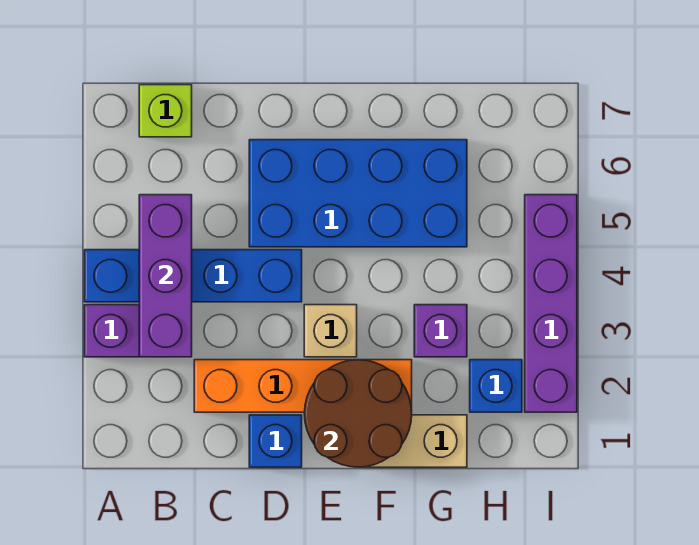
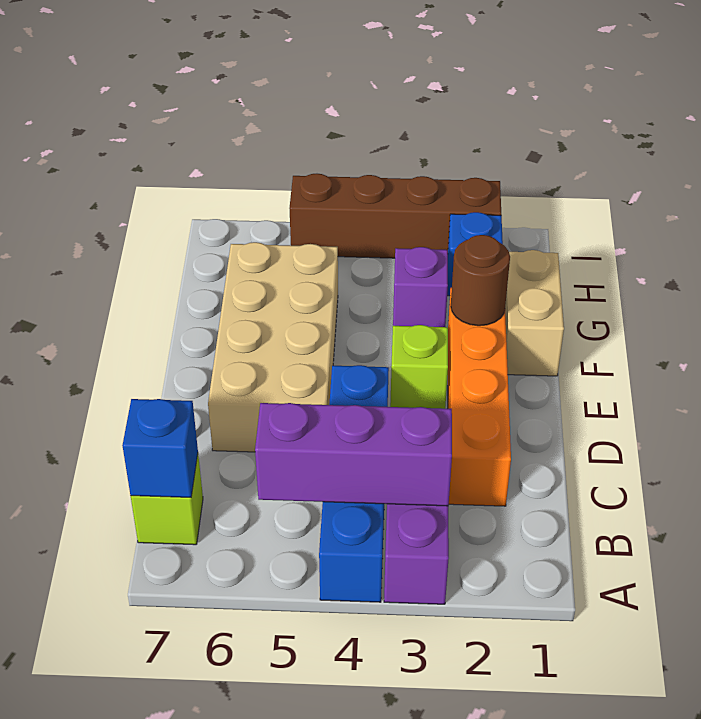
blue 1x1 brick [249,415,302,467] -> blue 1x1 brick moved to [122,399,198,497]
blue 2x4 brick [249,140,467,247] -> tan 2x4 brick [208,242,338,452]
brown 2x2 round brick [304,360,412,467] -> brown 1x1 round brick [451,235,510,326]
tan 1x1 brick [304,305,357,357] -> lime 1x1 brick [390,325,448,409]
purple 1x4 brick [525,195,577,412] -> brown 1x4 brick [289,174,501,258]

